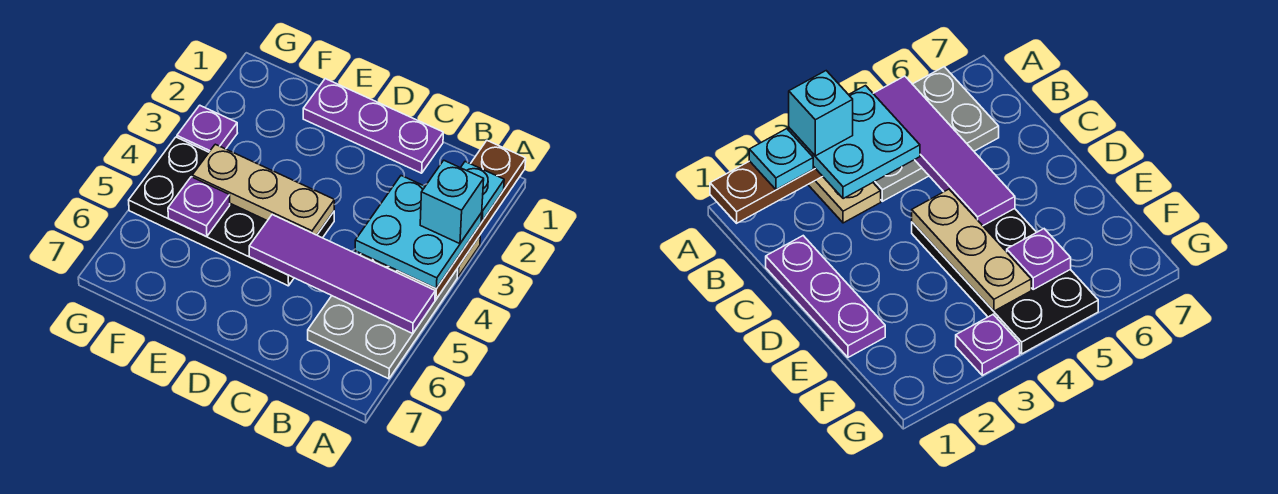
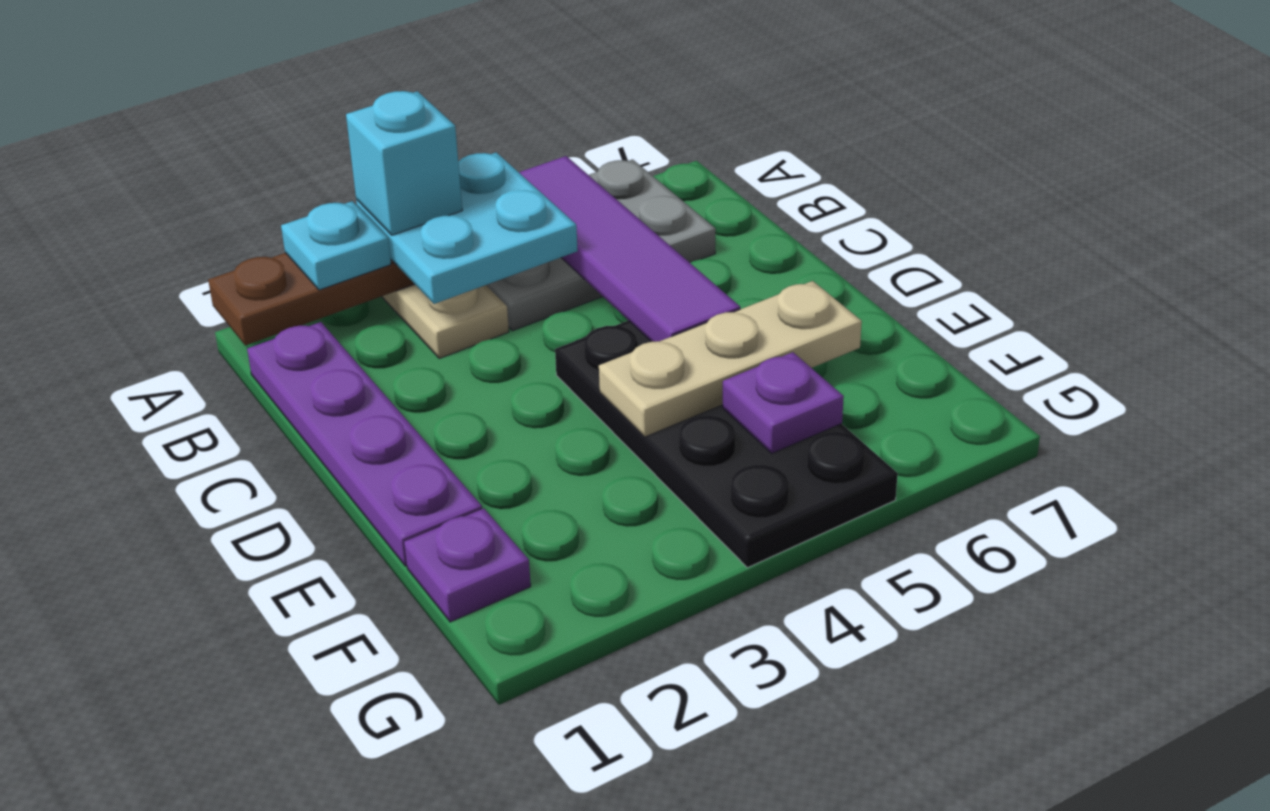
purple 1x3 plate [303,79,443,173] -> purple 1x4 plate [247,322,482,566]
tan 1x3 plate [192,144,334,235] -> tan 1x3 plate turned to [599,281,862,437]
purple 1x1 plate [177,105,237,152] -> purple 1x1 plate moved to [404,509,531,622]

